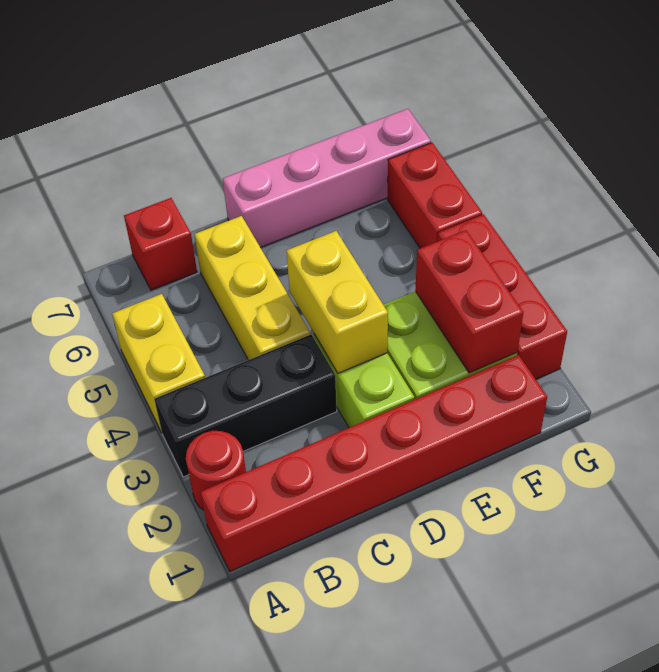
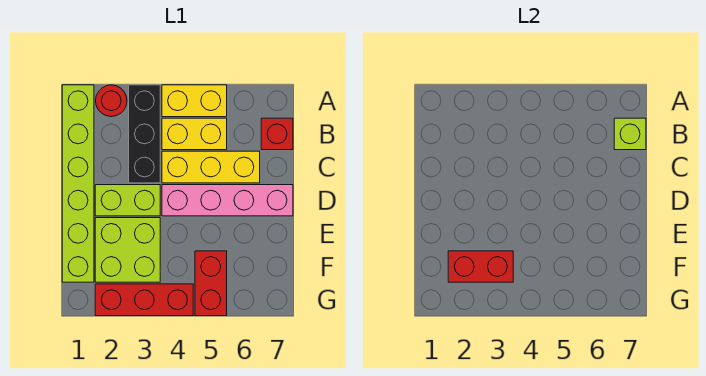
red 1x6 brick [200,355,547,571] -> lime 1x6 brick [62,85,94,282]
none -> lime 1x1 brick [614,118,646,150]
yellow 1x2 brick [286,231,388,373] -> yellow 1x2 brick moved to [162,118,227,150]
pink 1x4 brick [223,109,431,248] -> pink 1x4 brick turned to [162,185,293,216]
red 1x2 brick [387,143,482,248] -> red 1x2 brick turned to [195,251,227,316]

